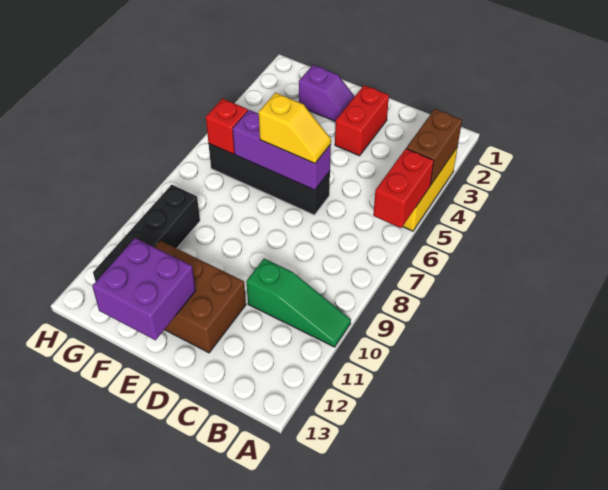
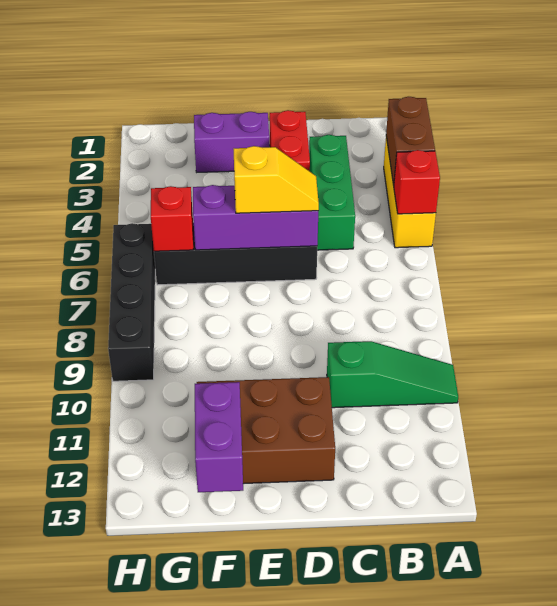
red 1x2 brick [373,149,434,228] -> red 1x1 brick [394,150,440,214]
none -> green 1x3 brick [309,135,355,250]
purple 1x2 slope [299,65,355,122] -> purple 1x2 brick [194,112,269,172]
purple 2x2 brick [92,238,196,340] -> purple 1x2 brick [195,382,243,492]
black 1x4 brick [93,185,200,282] -> black 1x4 brick moved to [108,223,155,381]

